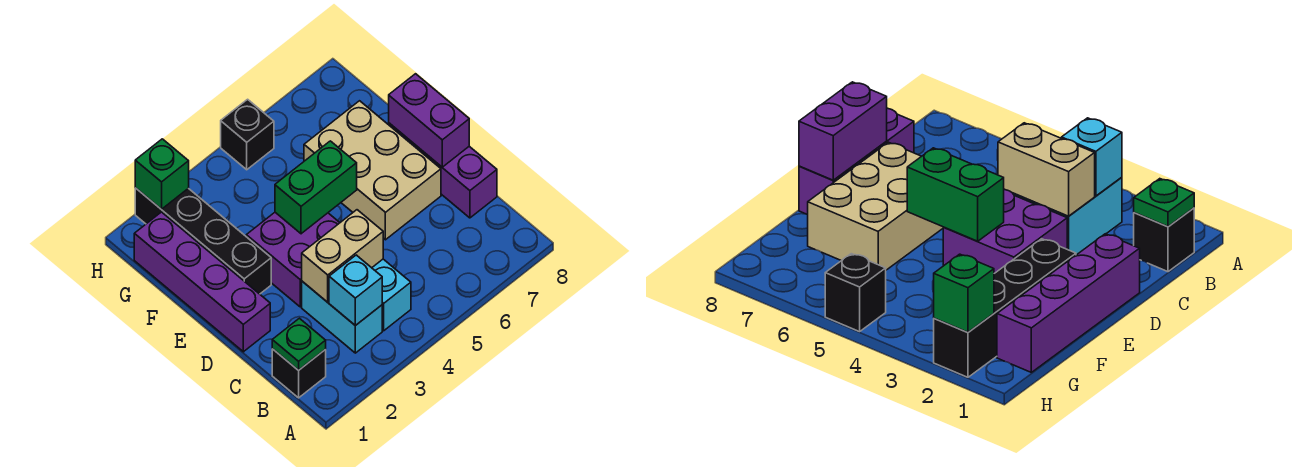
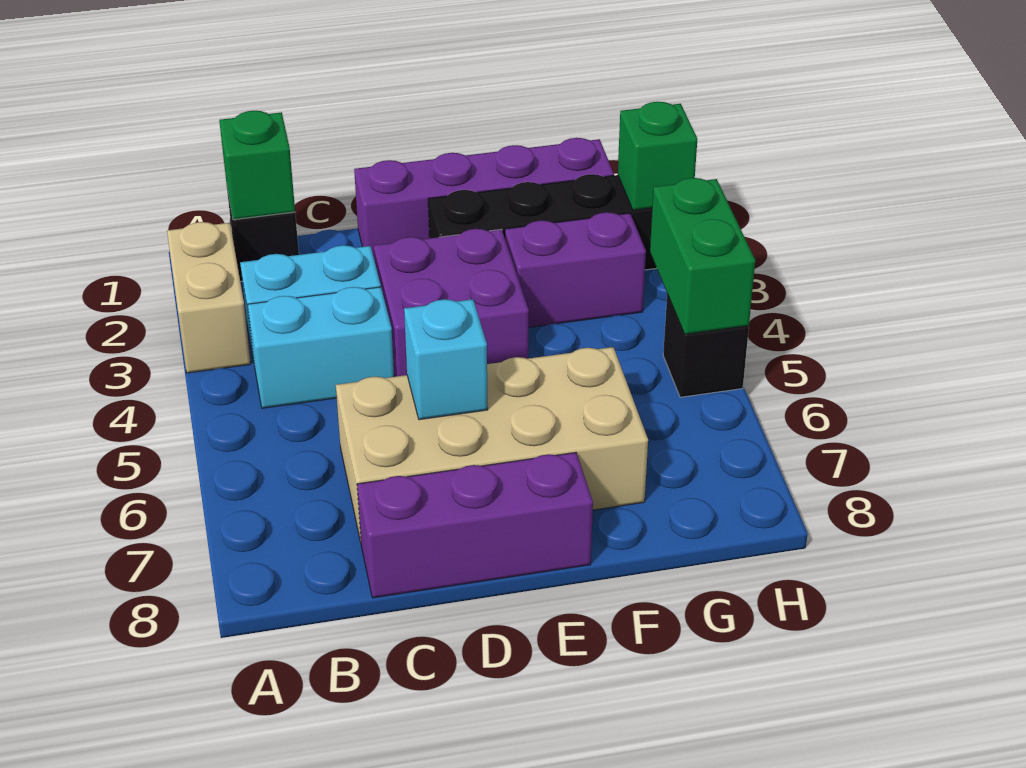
green 1x1 plate [272,318,326,370] -> green 1x1 brick [219,111,295,220]
cyan 1x1 brick [329,255,382,326] -> cyan 1x1 brick moved to [404,299,488,420]
tan 1x2 brick [302,210,383,302] -> tan 1x2 brick moved to [167,222,251,373]
tan 2x3 brick [304,101,441,240] -> tan 2x4 brick [336,347,648,542]
purple 1x2 brick [389,74,469,167] -> purple 1x2 brick moved to [505,212,646,327]
green 1x2 brick [275,141,357,234] -> green 1x2 brick moved to [650,178,755,334]

